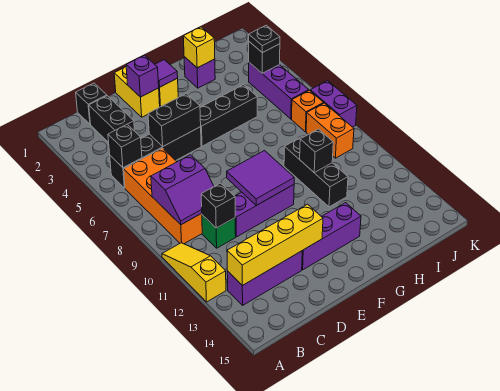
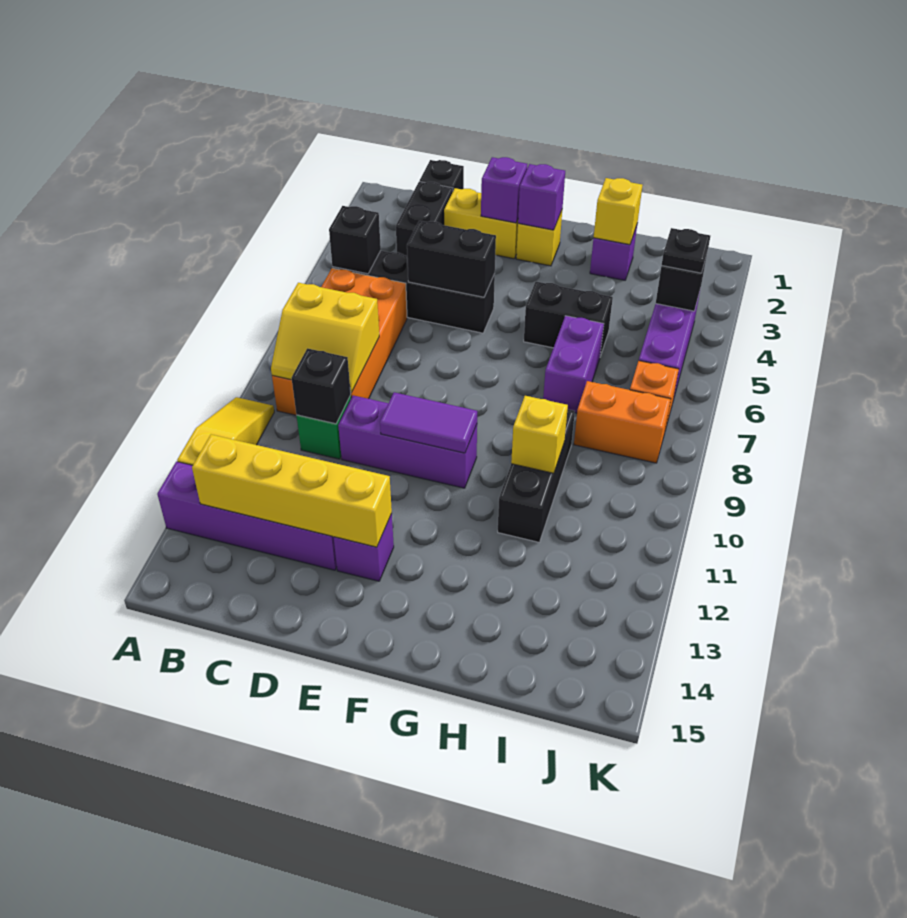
purple 2x2 slope [151,155,214,225] -> yellow 2x2 slope [271,283,379,393]
purple 1x3 brick [227,251,302,305] -> purple 1x4 brick [157,462,337,570]
yellow 1x2 brick [114,67,160,117] -> yellow 1x2 brick turned to [444,188,518,259]
purple 2x2 tile [227,151,294,205] -> purple 1x2 tile [380,392,477,453]
purple 1x3 brick [302,203,361,270] -> purple 1x1 brick [334,514,394,581]
purple 1x1 tile [155,60,178,87] -> purple 1x1 brick [518,164,565,230]
black 1x3 brick [200,85,257,146] -> black 1x2 brick [524,281,613,356]
black 1x1 brick [300,129,333,173] -> yellow 1x1 brick [511,396,568,473]
orange 1x2 brick [306,103,354,158] -> orange 1x2 brick turned to [574,381,671,463]
purple 1x2 brick [310,81,357,127] -> purple 1x2 brick moved to [543,316,604,413]

